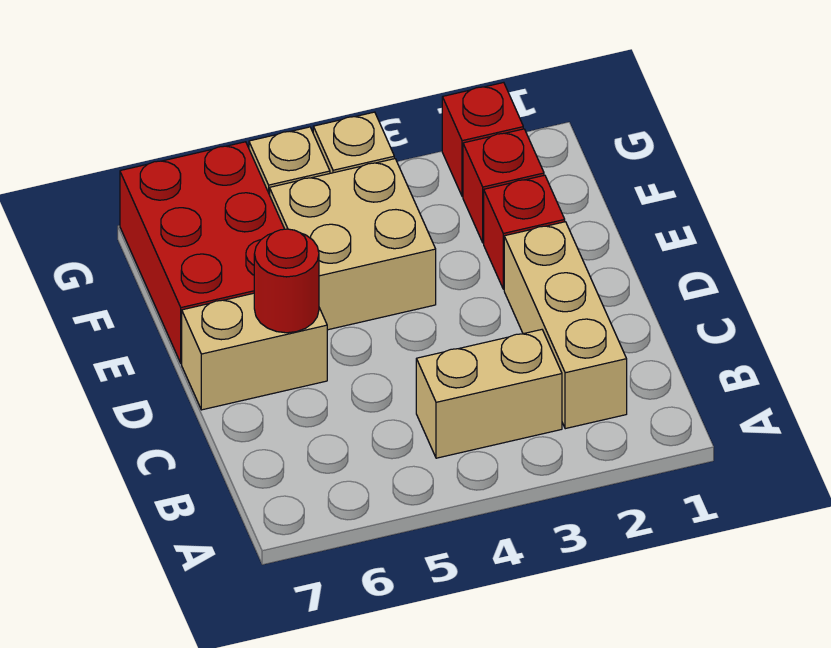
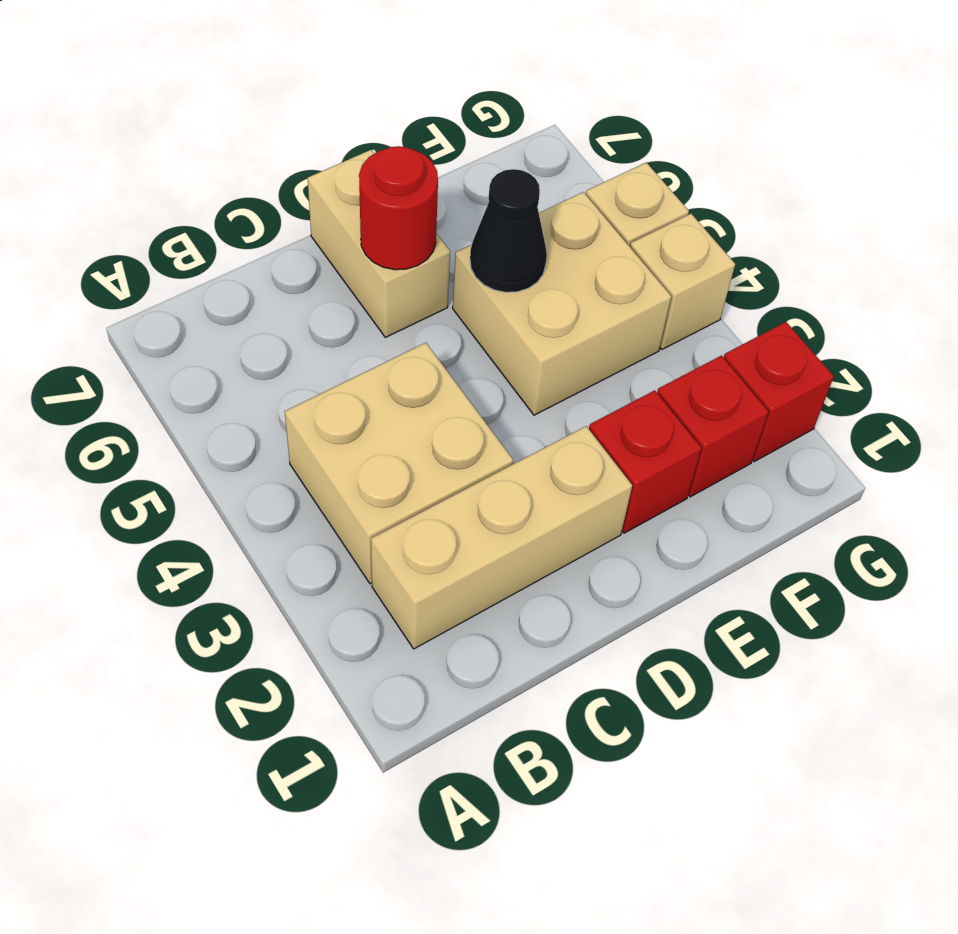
tan 1x2 brick [416,330,562,458] -> tan 2x2 brick [285,343,513,584]
none -> black 1x1 cone [470,169,547,292]
red 2x3 brick [120,142,284,363] -> none

